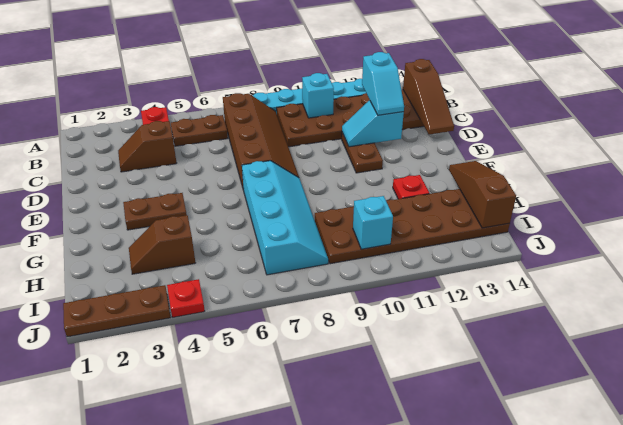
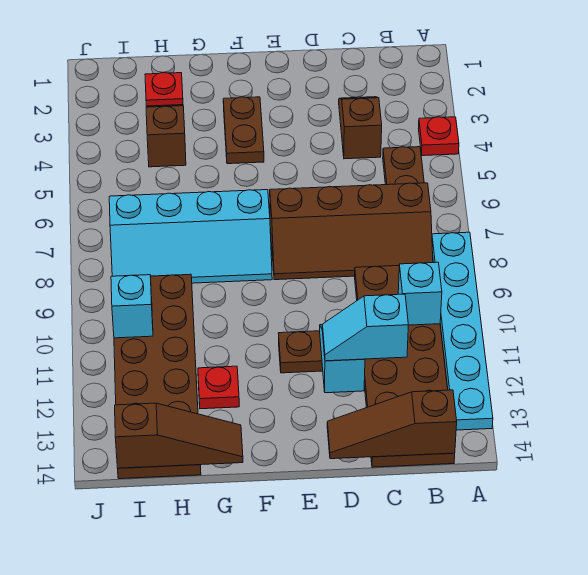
brown 1x3 plate [63,285,171,337] -> none
red 1x1 plate [167,279,205,317] -> red 1x1 plate moved to [145,72,183,106]

